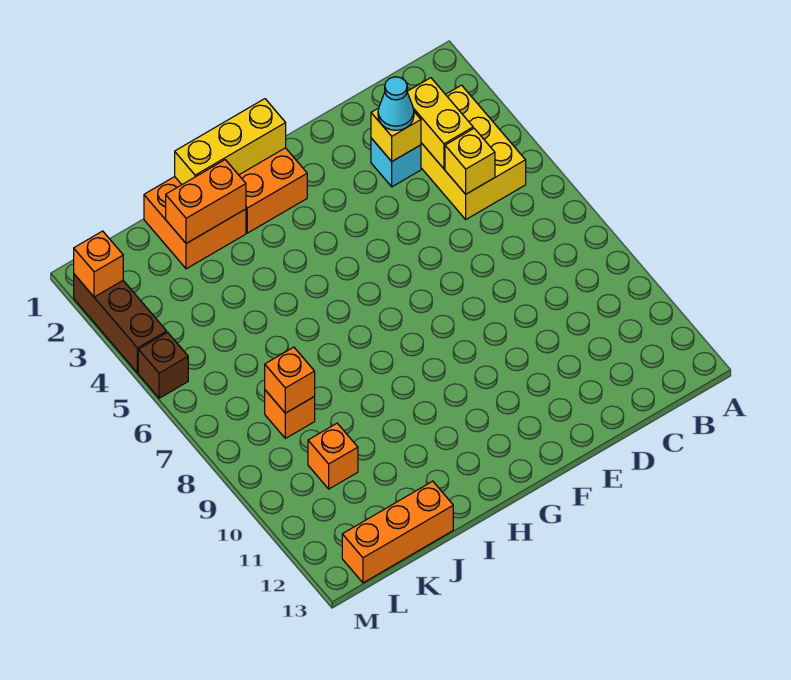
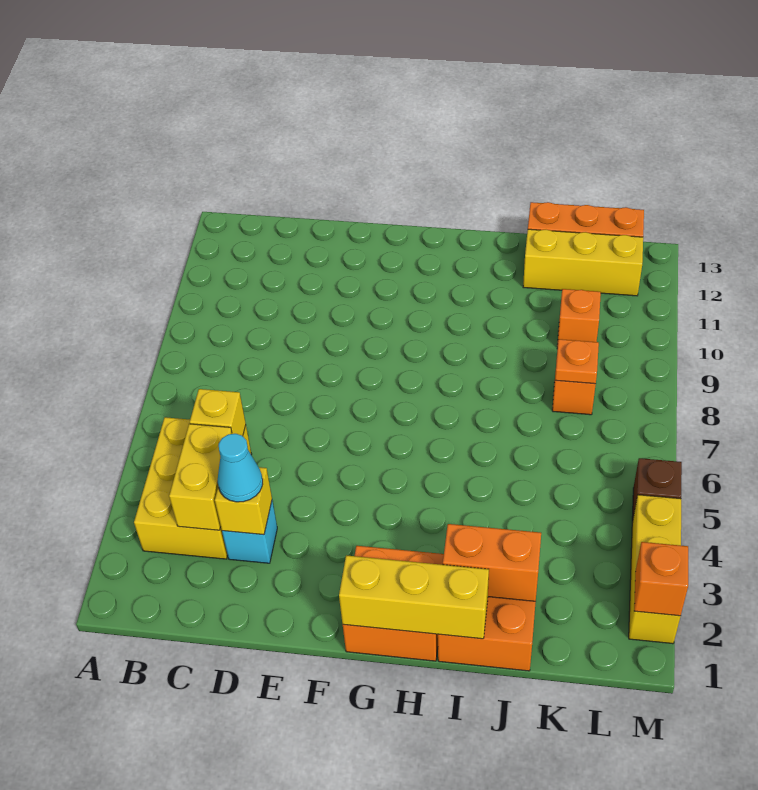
none -> yellow 1x3 brick [523,229,643,296]
orange 1x1 brick [265,347,315,413] -> orange 1x1 plate [555,339,599,384]
brown 1x3 brick [74,274,167,373] -> yellow 1x3 brick [629,495,681,644]

